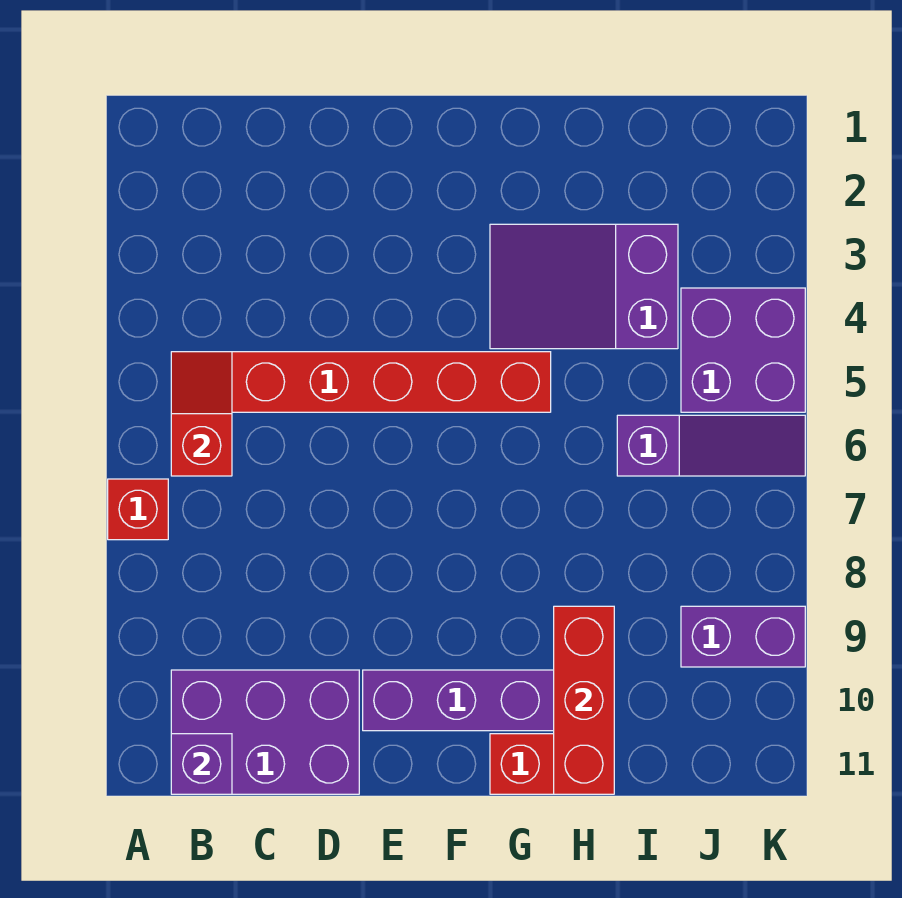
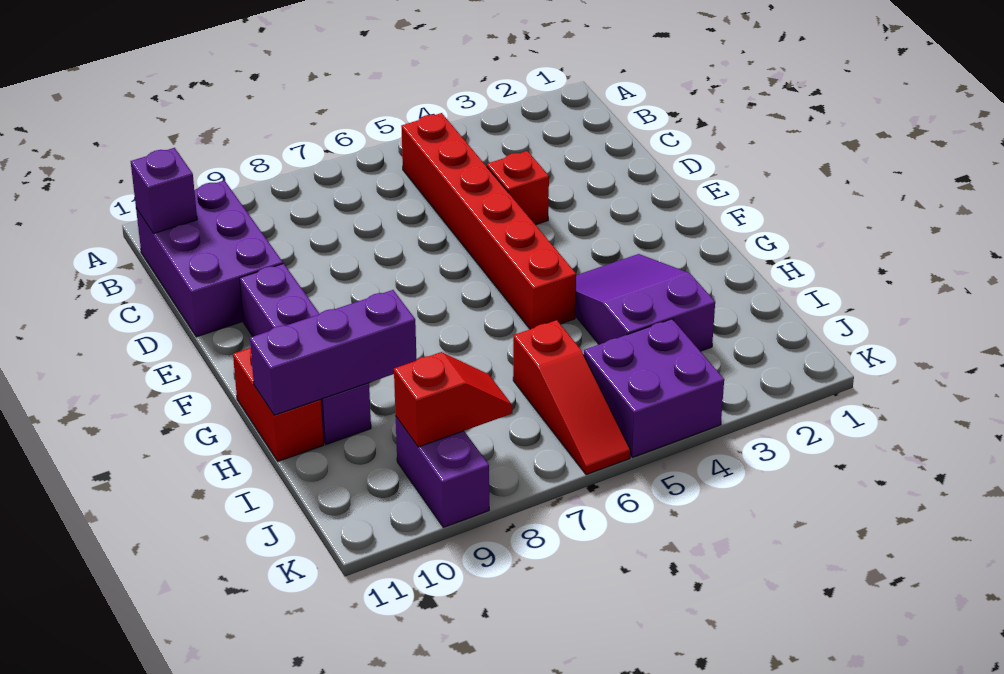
red 1x1 brick [108,479,168,540] -> red 1x1 brick moved to [487,151,549,225]
red 1x2 slope [171,352,232,476] -> red 1x2 slope moved to [394,352,512,447]
red 1x3 brick [554,606,614,794] -> purple 1x3 brick [250,290,417,415]
purple 1x3 slope [617,415,805,476] -> red 1x3 slope [513,320,630,475]

